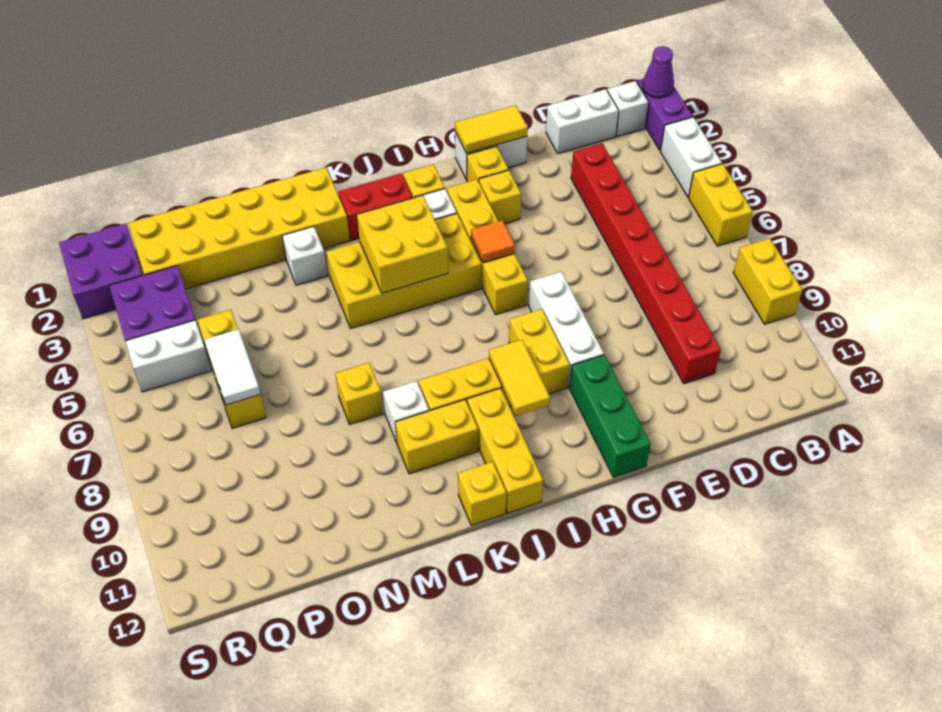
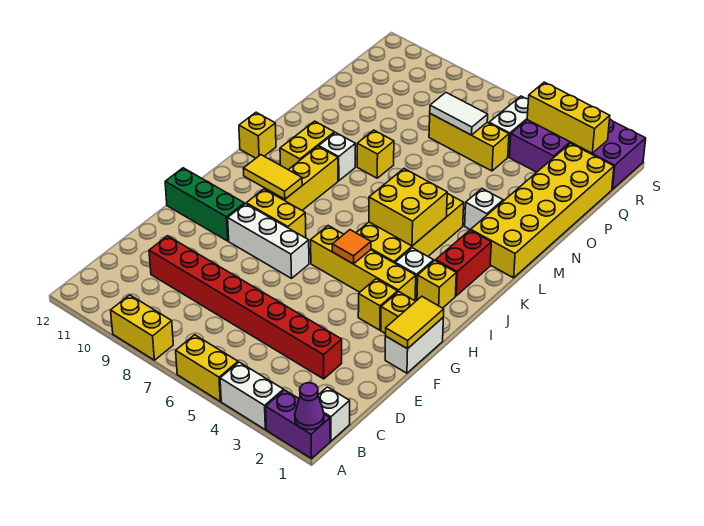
white 1x2 brick [546,89,619,154] -> none
yellow 1x3 brick [467,388,543,513] -> yellow 1x3 brick moved to [527,82,610,153]

